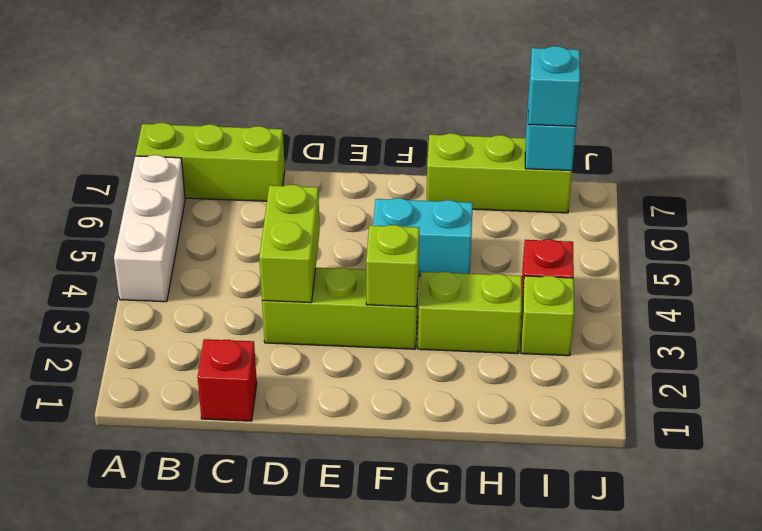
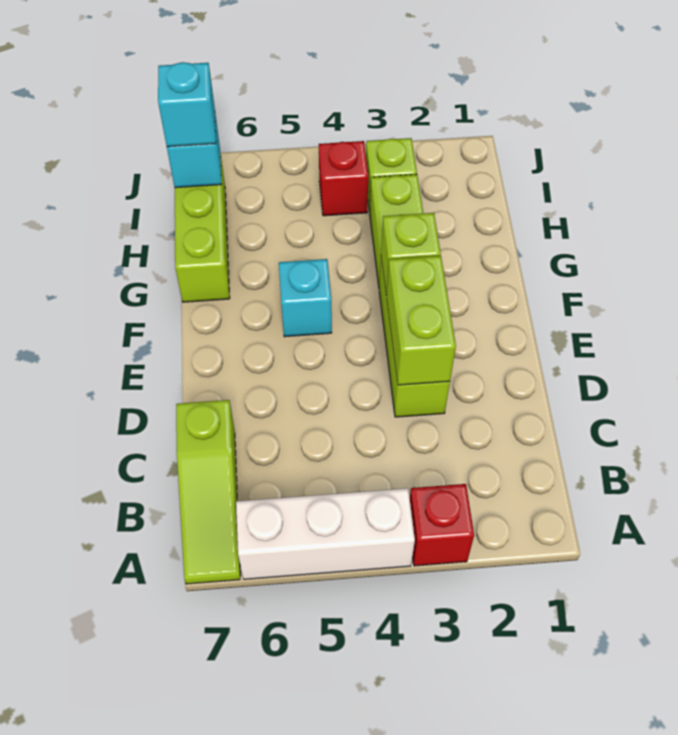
lime 1x3 brick [136,123,285,201] -> lime 1x3 slope [176,400,240,584]
red 1x1 brick [197,339,257,421] -> red 1x1 brick moved to [410,484,474,566]
lime 1x2 brick [259,185,320,303] -> lime 1x2 brick turned to [387,256,456,385]
cyan 1x2 brick [373,198,473,276] -> cyan 1x1 brick [279,259,332,337]

